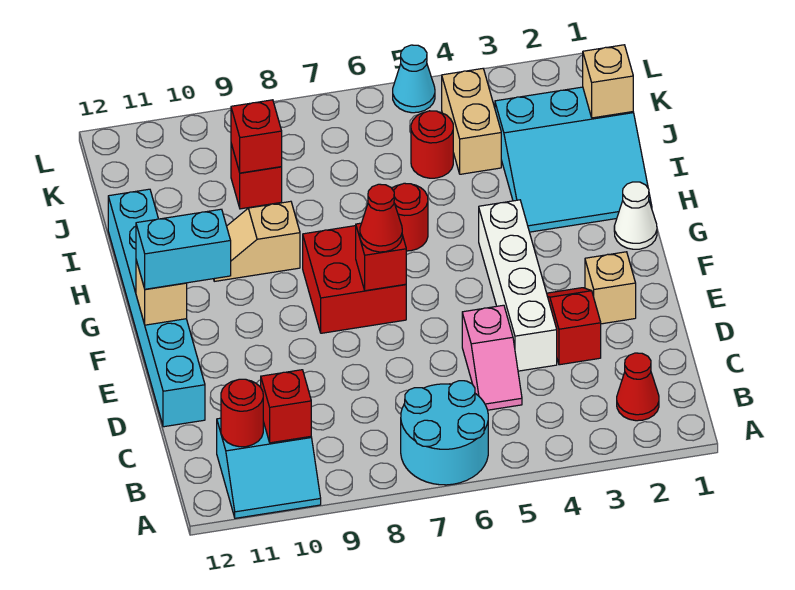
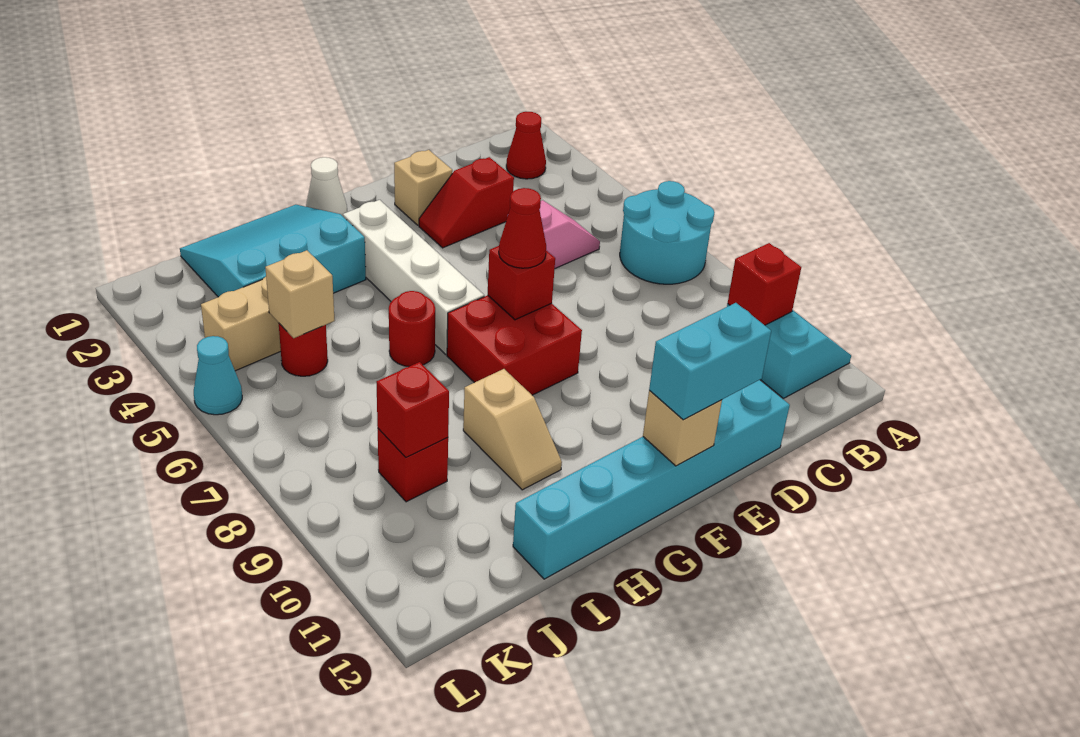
red 1x1 round brick [221,379,263,447] -> none
white 1x4 brick [479,200,557,371] -> white 1x4 brick turned to [343,200,484,354]
cyan 1x2 brick [136,209,231,289] -> cyan 1x2 brick turned to [649,303,771,420]
cyan 3x3 slope [495,87,652,232] -> cyan 3x3 slope turned to [180,205,366,297]
tan 1x1 brick [583,45,633,118] -> tan 1x1 brick moved to [265,250,335,338]

